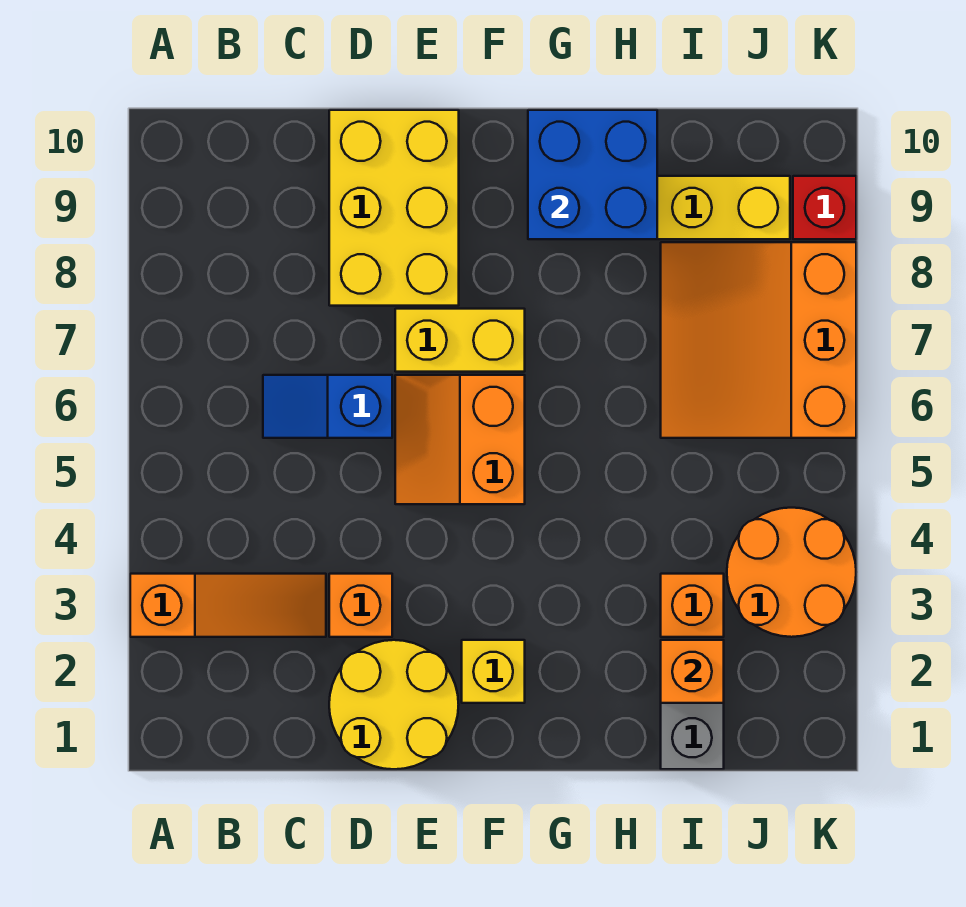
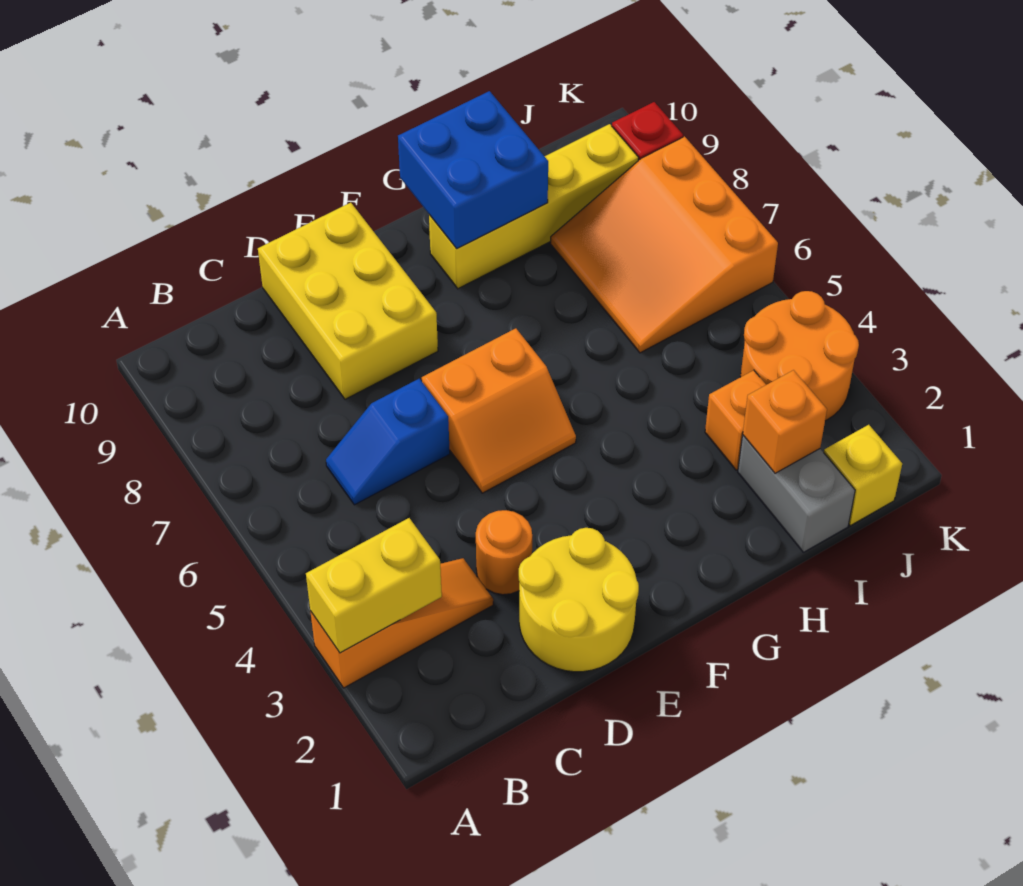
orange 1x1 brick [329,574,392,637] -> orange 1x1 round brick [476,510,532,595]
orange 2x2 slope [395,375,525,504] -> orange 2x2 slope turned to [422,328,576,493]
yellow 1x2 brick [395,309,525,372] -> yellow 1x2 brick moved to [306,518,442,653]
yellow 1x1 brick [462,640,525,703] -> yellow 1x1 brick moved to [824,425,902,526]

